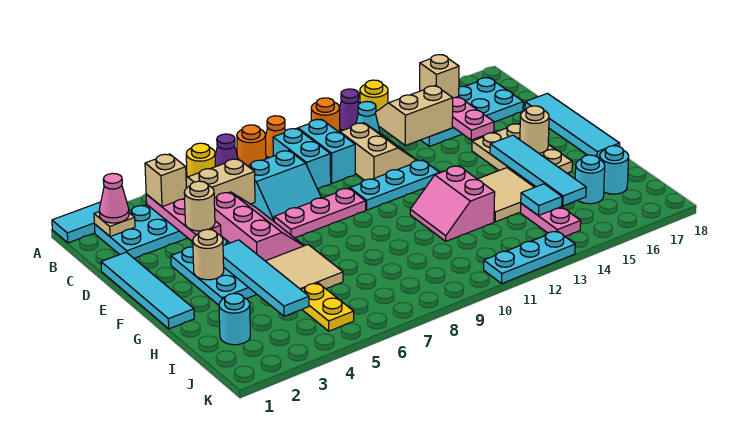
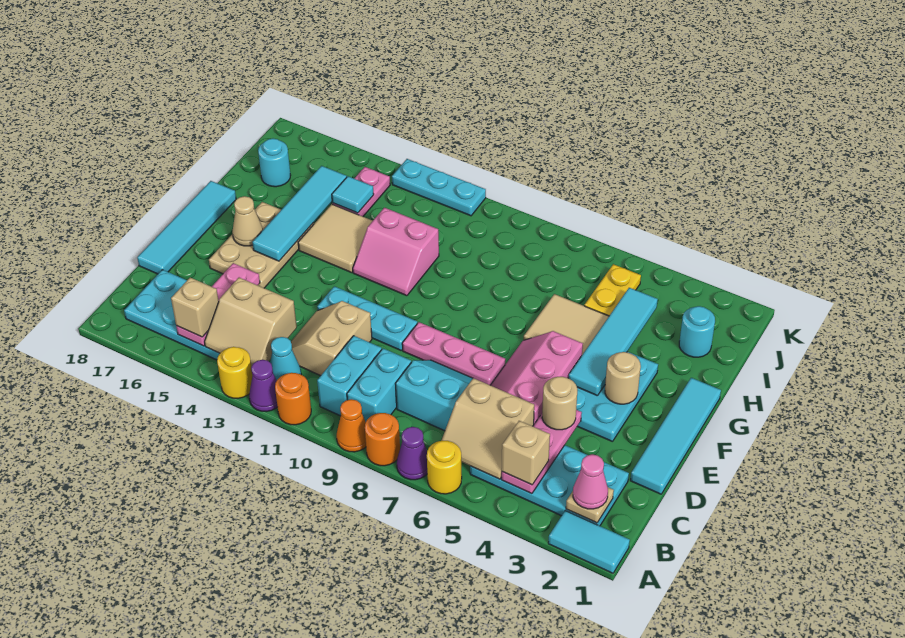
tan 1x1 round brick [520,106,549,153] -> tan 1x1 cone [232,196,263,246]
pink 2x2 slope [410,166,495,241] -> pink 2x2 slope turned to [353,208,439,296]
cyan 1x1 round brick [575,155,605,204] -> none

